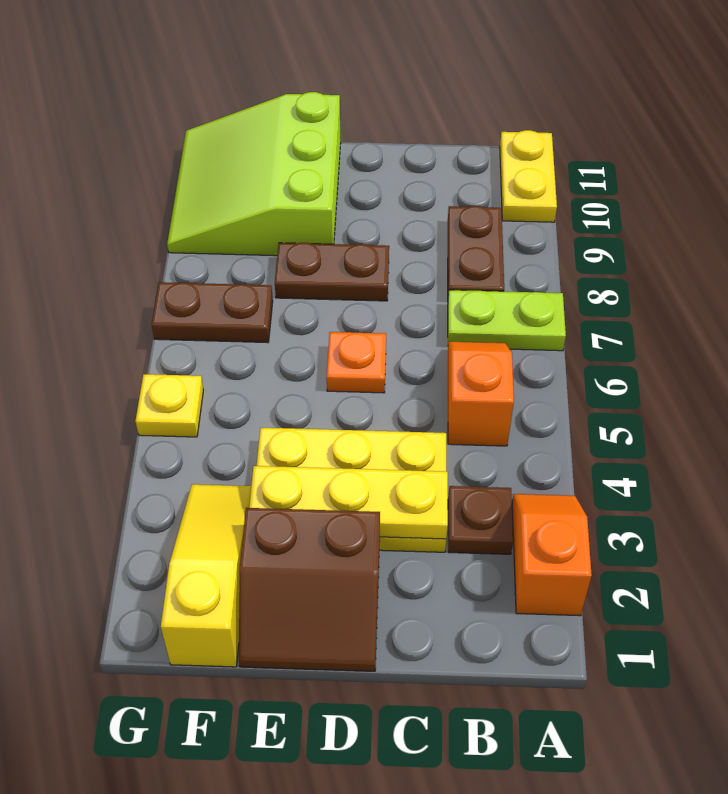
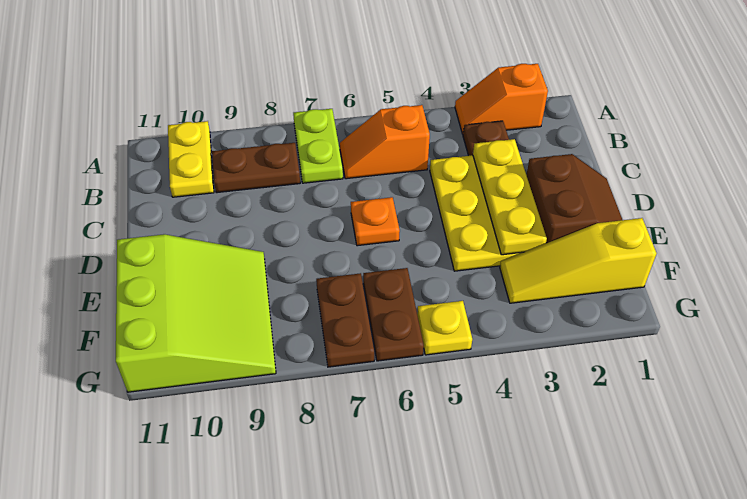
yellow 1x2 plate [500,130,557,222] -> yellow 1x2 plate turned to [168,121,214,197]
brown 1x2 plate [275,243,389,301] -> brown 1x2 plate moved to [363,268,424,361]
lime 3x3 slope [167,92,341,256] -> lime 3x3 slope turned to [116,234,276,392]

